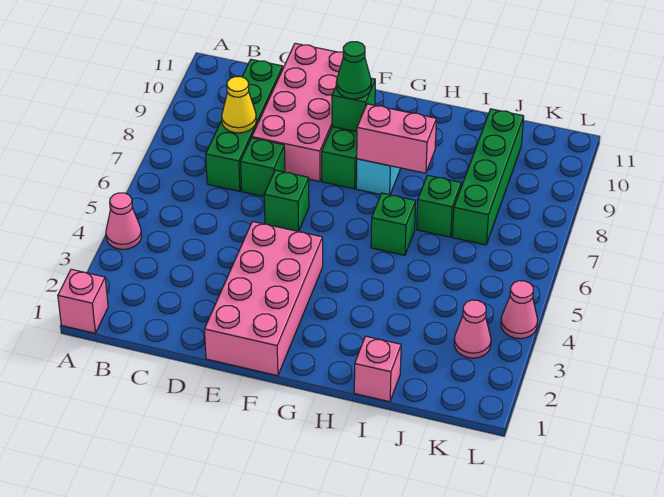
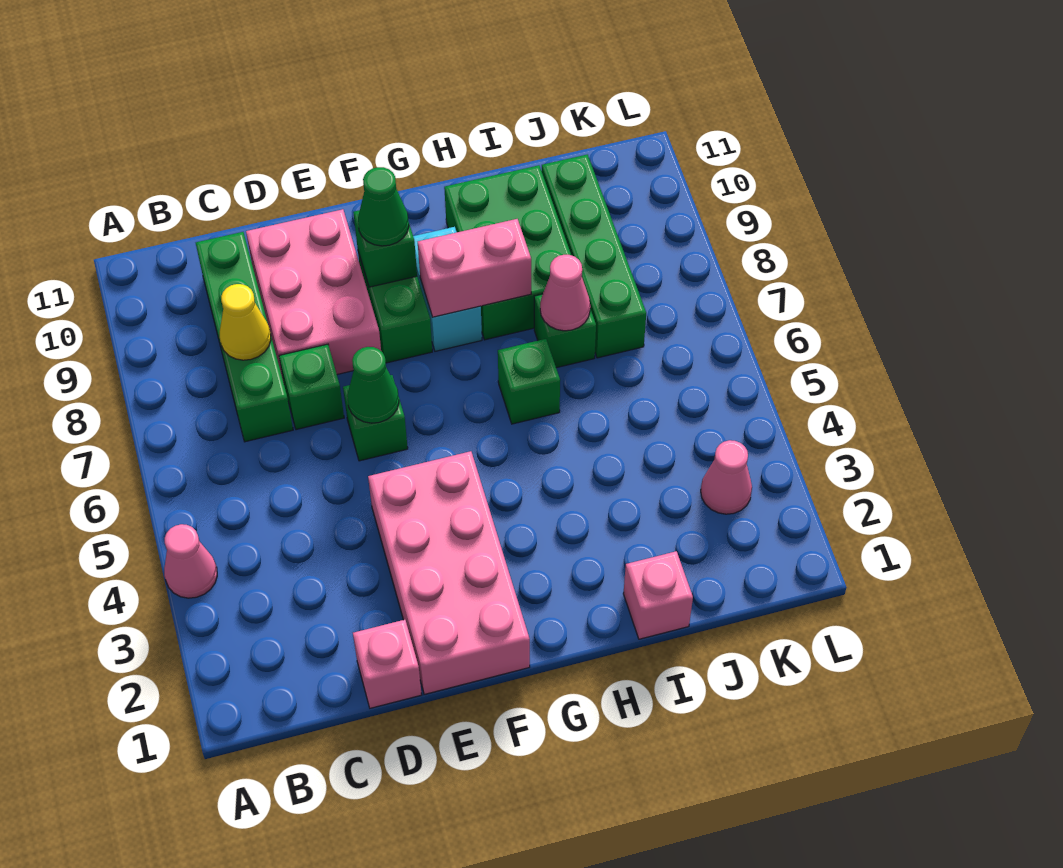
pink 1x1 brick [58,269,108,333] -> pink 1x1 brick moved to [353,620,422,708]
pink 2x4 brick [252,43,343,181] -> pink 2x3 brick [246,209,381,382]
none -> green 1x1 cone [347,347,399,423]
none -> green 2x3 brick [444,165,571,340]
pink 1x1 cone [501,281,538,339] -> pink 1x1 cone moved to [540,255,590,331]

